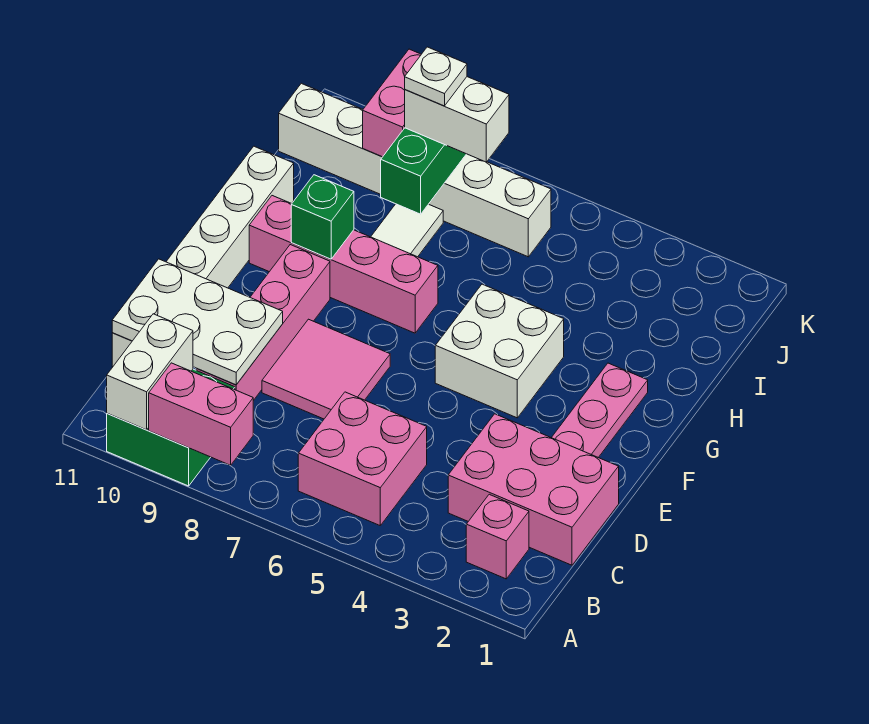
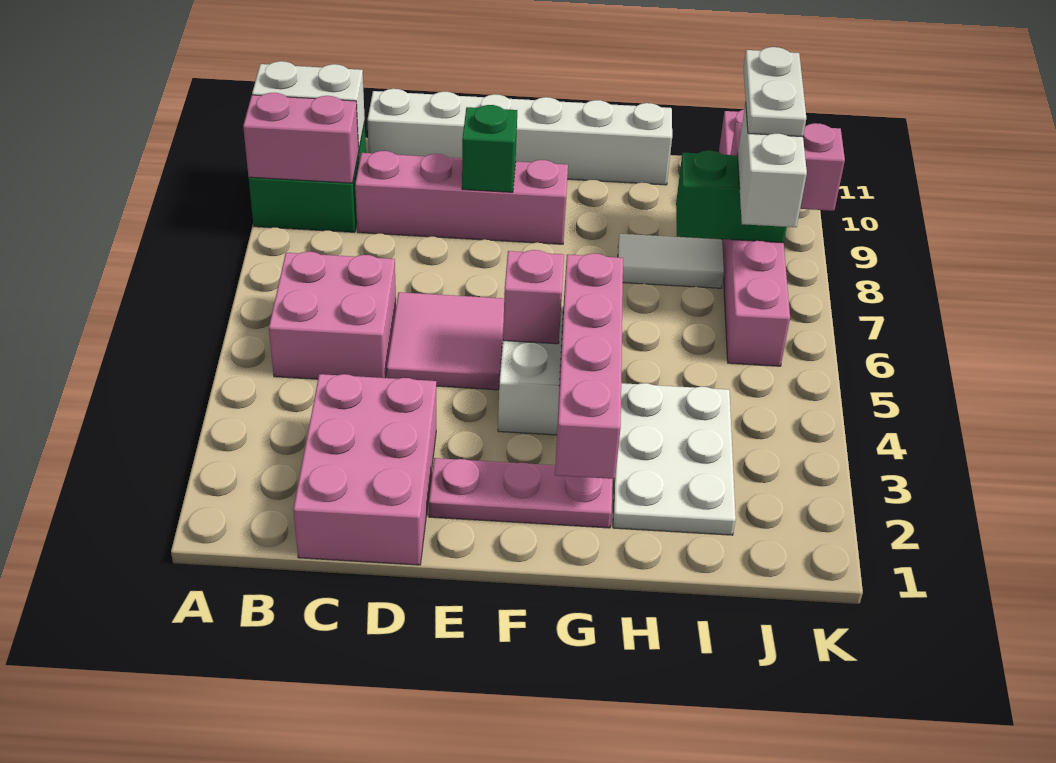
pink 1x2 brick [149,363,253,465] -> pink 1x2 brick turned to [243,93,359,183]
pink 1x1 brick [466,494,529,579] -> pink 1x1 brick moved to [503,250,564,344]
white 2x3 plate [112,259,283,385] -> white 2x3 plate moved to [613,383,736,535]
pink 2x2 tile [262,319,390,419] -> pink 2x2 tile moved to [387,292,504,390]
pink 1x4 brick [249,196,438,333] -> pink 1x4 brick moved to [555,253,623,479]
green 1x1 brick [291,175,354,259] -> green 1x1 brick moved to [462,105,517,192]
white 1x6 brick [279,83,551,257] -> pink 1x6 brick [719,109,790,366]
white 1x1 plate [405,47,467,106] -> white 1x2 plate [743,47,806,137]

